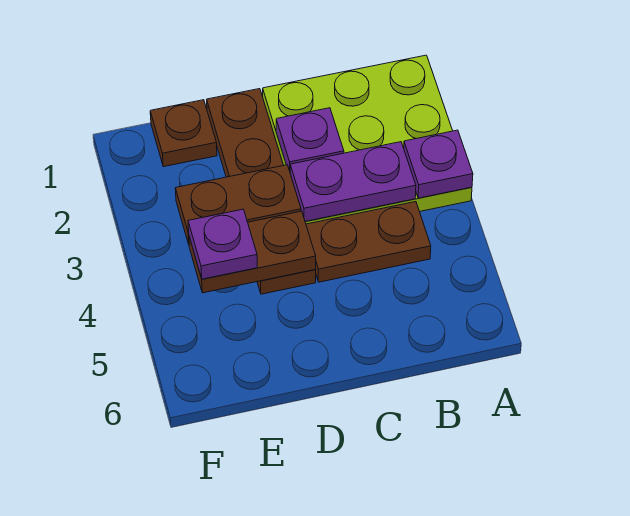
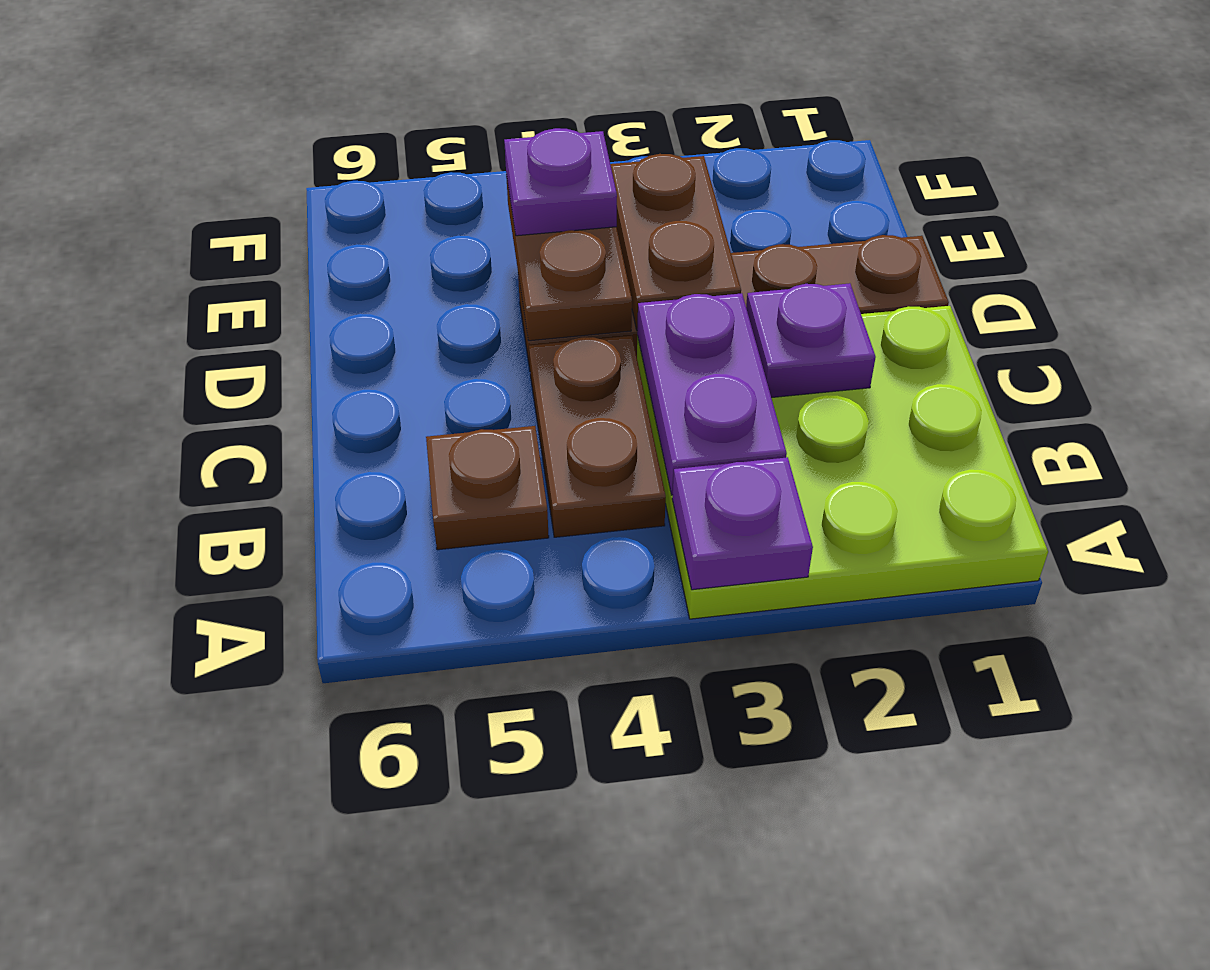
brown 1x1 plate [150,100,217,167] -> brown 1x1 plate moved to [426,426,549,550]

